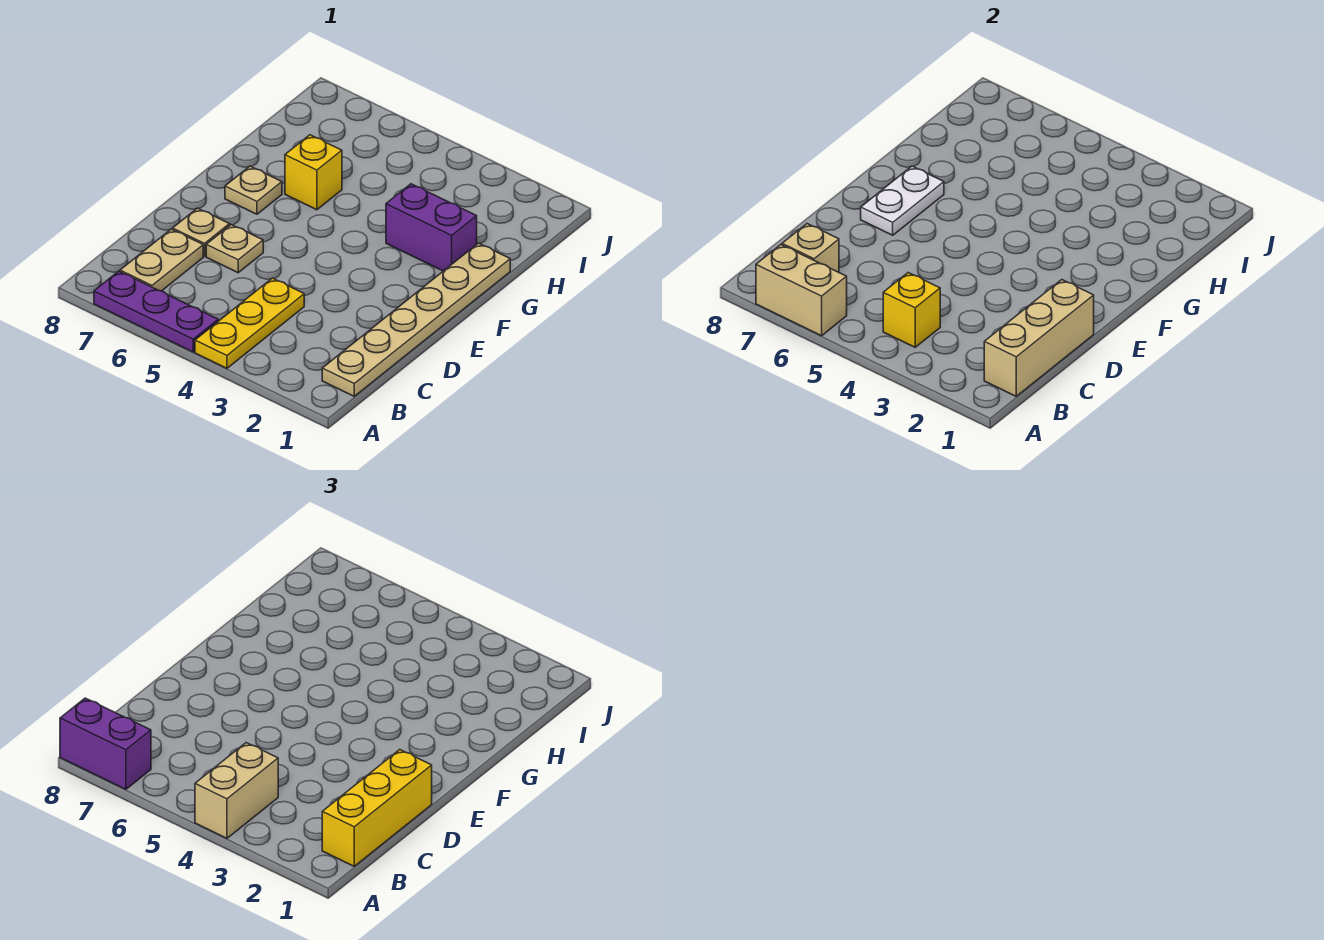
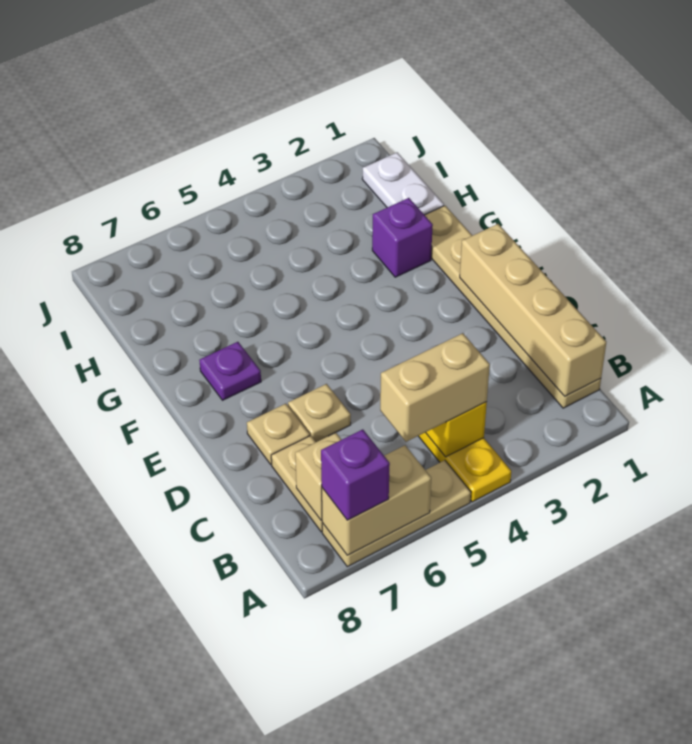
tan 1x2 brick [195,743,278,838] -> tan 1x2 brick turned to [380,333,490,442]
purple 1x3 plate [94,271,218,352] -> tan 1x3 plate [322,460,471,567]
purple 1x2 brick [60,698,151,789] -> purple 1x1 brick [321,429,390,520]
tan 1x3 brick [984,280,1094,396] -> tan 1x4 brick [460,224,606,396]
yellow 1x3 brick [322,750,432,866] -> none
white 1x2 plate [861,166,944,235] -> white 1x2 plate moved to [362,152,444,215]
tan 1x1 plate [225,166,282,214] -> purple 1x1 plate [199,342,261,400]
purple 1x2 brick [386,184,477,271] -> purple 1x1 brick [372,198,433,277]
yellow 1x1 brick [285,135,342,210] -> none

